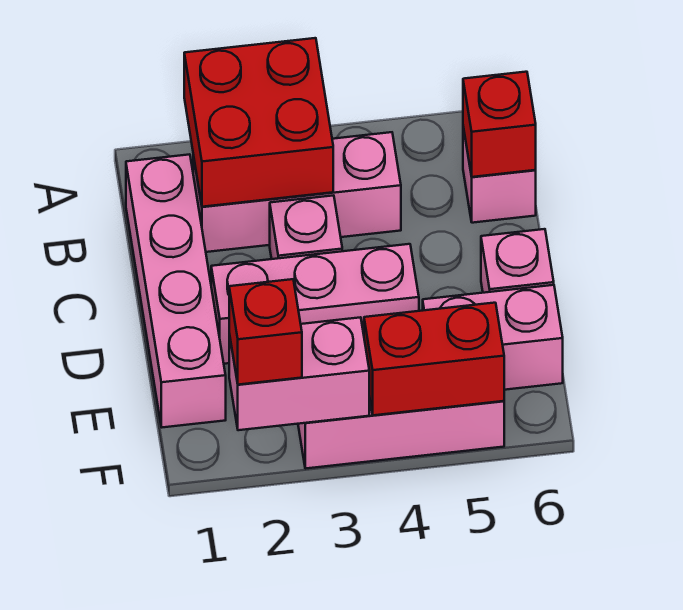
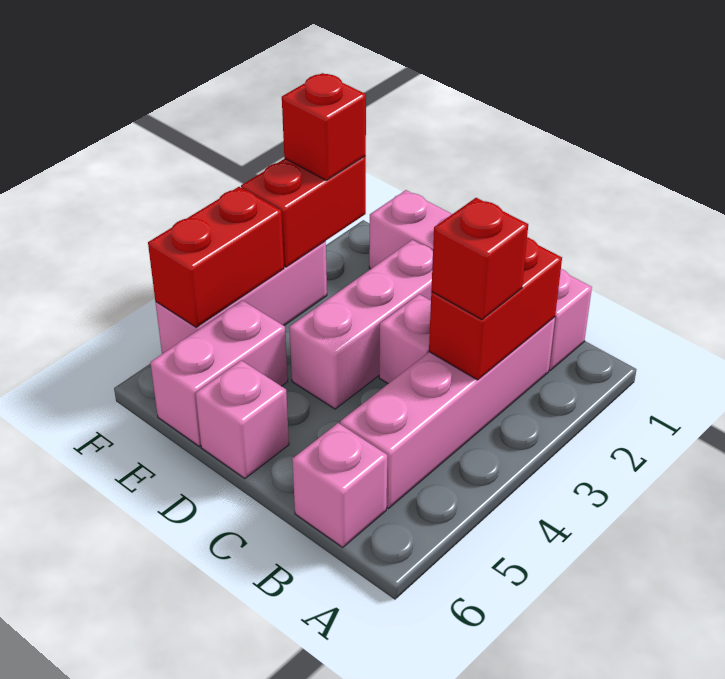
red 2x2 brick [184,38,333,207] -> red 1x2 brick [429,237,562,380]
pink 1x3 brick [193,132,401,252] -> pink 1x4 brick [340,317,555,508]
red 1x1 brick [463,72,536,177] -> red 1x1 brick moved to [431,198,528,319]
pink 1x2 brick [229,317,369,430] -> red 1x2 brick [241,157,366,267]

